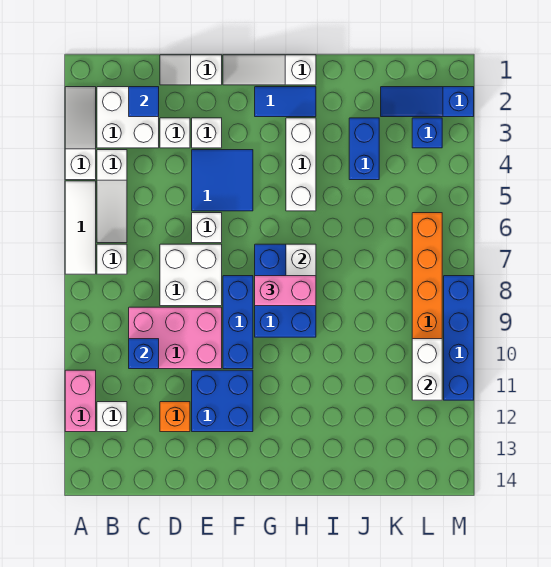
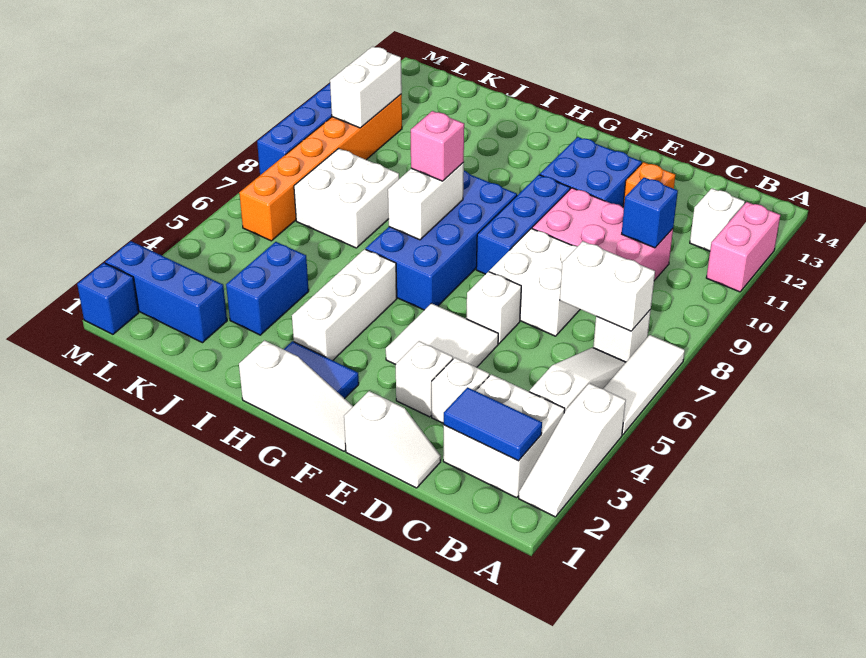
none -> white 1x2 brick [560,241,655,331]
blue 1x1 tile [129,87,159,117] -> blue 1x2 tile [444,387,542,461]
blue 2x2 tile [192,150,253,211] -> white 2x2 tile [386,303,498,367]
blue 2x3 brick [255,244,316,337] -> blue 2x4 brick [366,171,517,310]
pink 1x2 brick [255,276,316,306] -> pink 1x1 brick [411,111,464,181]
none -> white 2x2 brick [294,148,399,248]
blue 1x3 slope [381,87,474,117] -> blue 1x3 brick [105,241,227,343]
blue 1x1 brick [412,118,442,148] -> blue 1x1 brick moved to [77,263,139,334]

